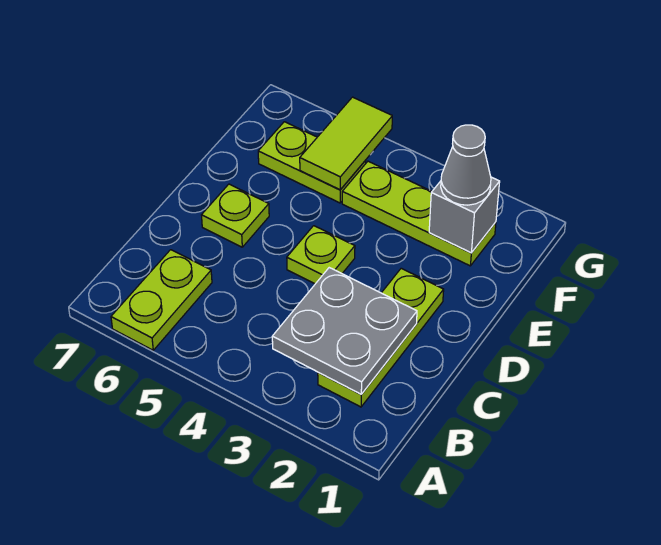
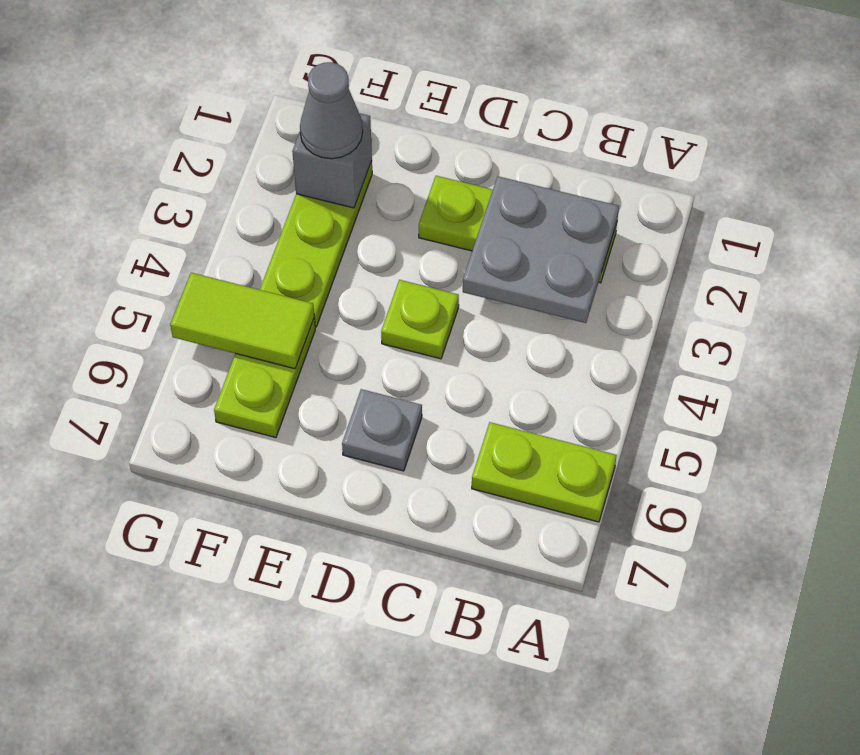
lime 1x1 plate [202,184,269,247] -> grey 1x1 plate [342,389,422,471]

